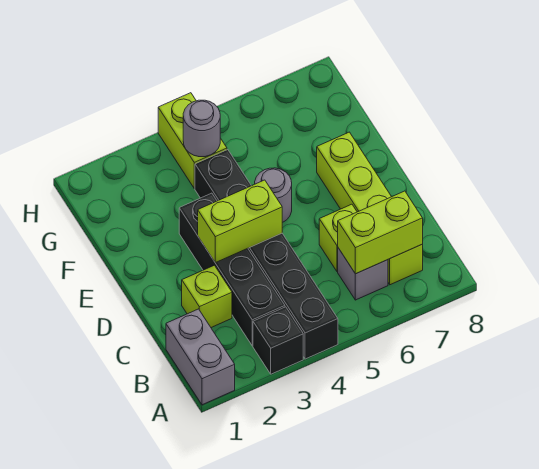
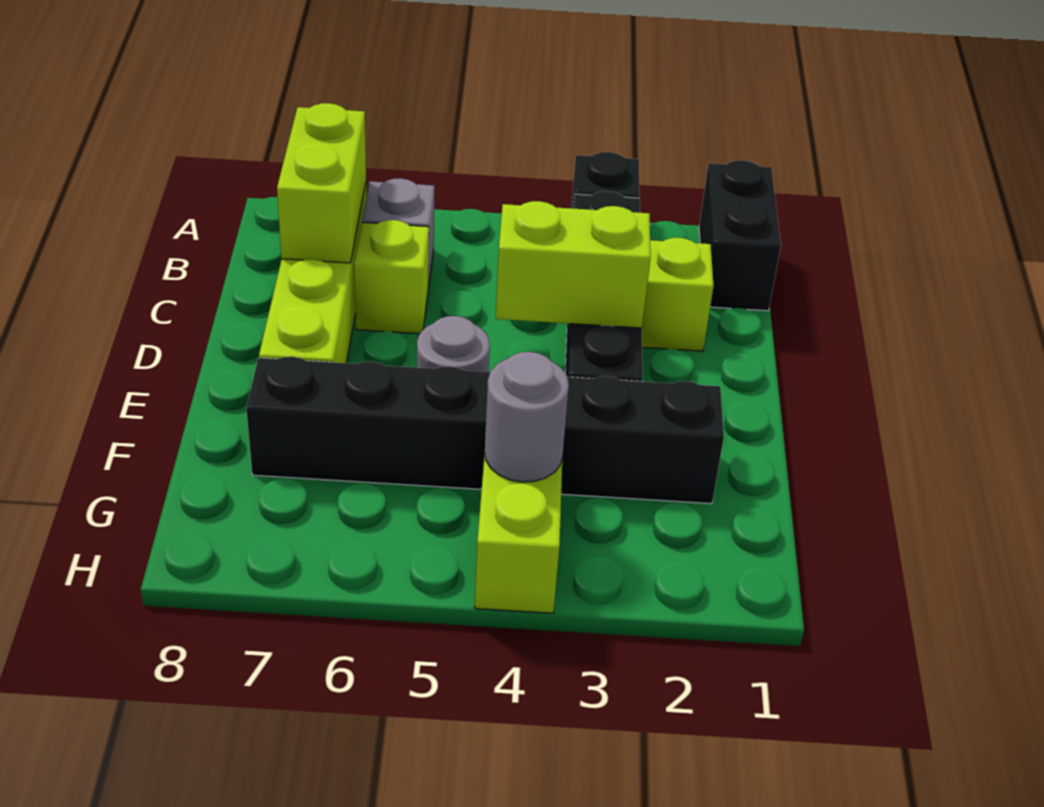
grey 1x2 brick [166,309,235,405] -> black 1x2 brick [699,160,781,311]
black 1x6 brick [195,150,338,359] -> black 1x6 brick turned to [246,357,724,504]
lime 1x2 brick [338,191,423,274] -> lime 1x2 brick turned to [277,103,366,263]

